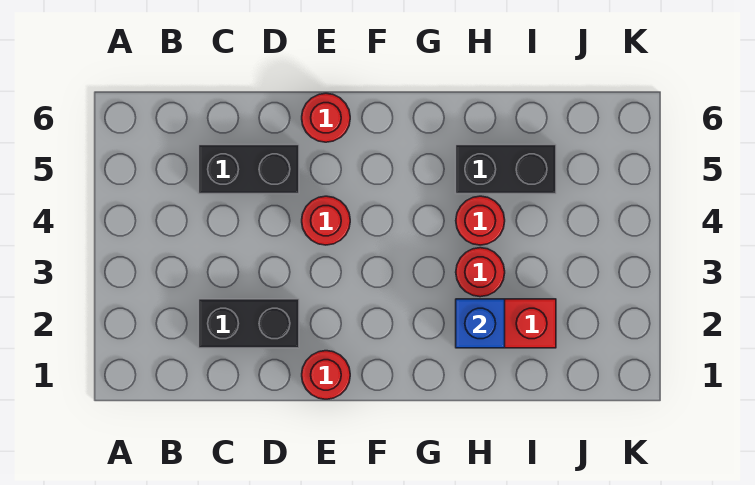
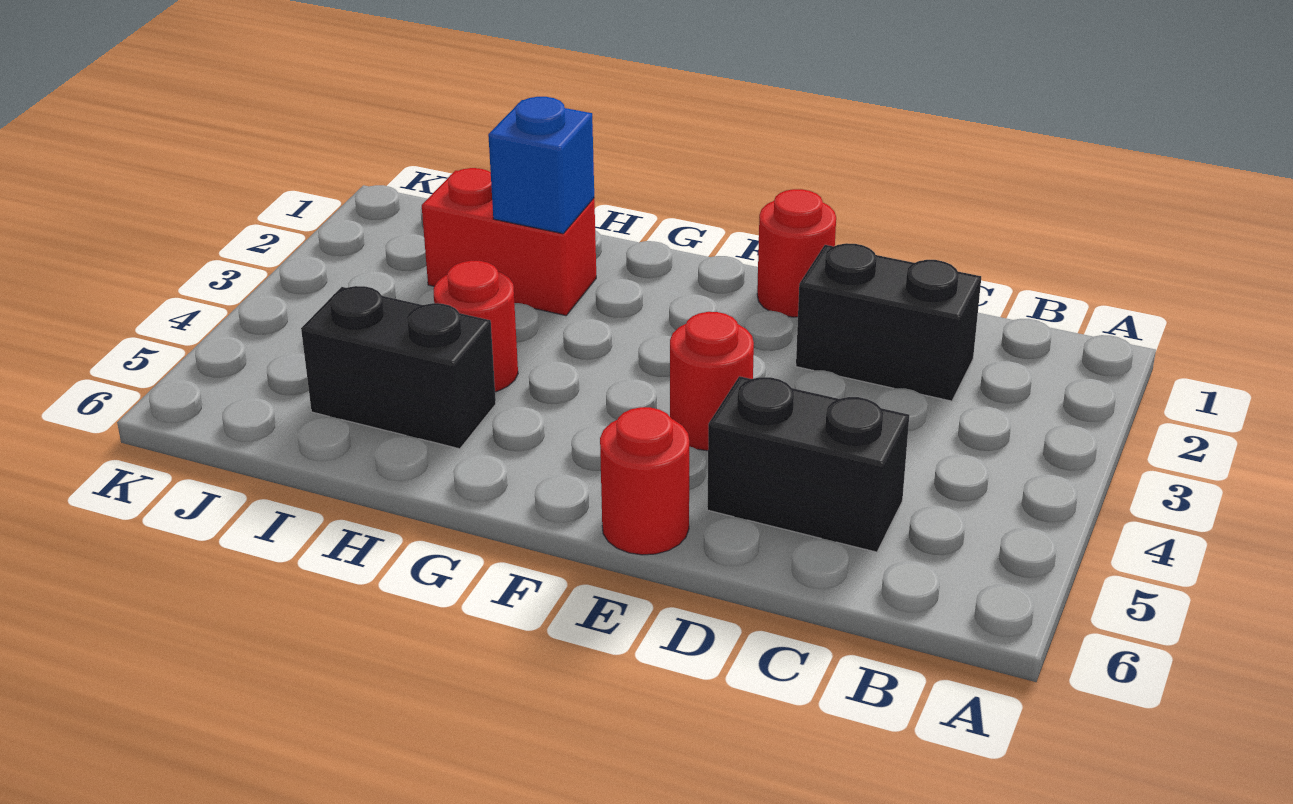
red 1x1 round brick [456,248,505,297] -> none

